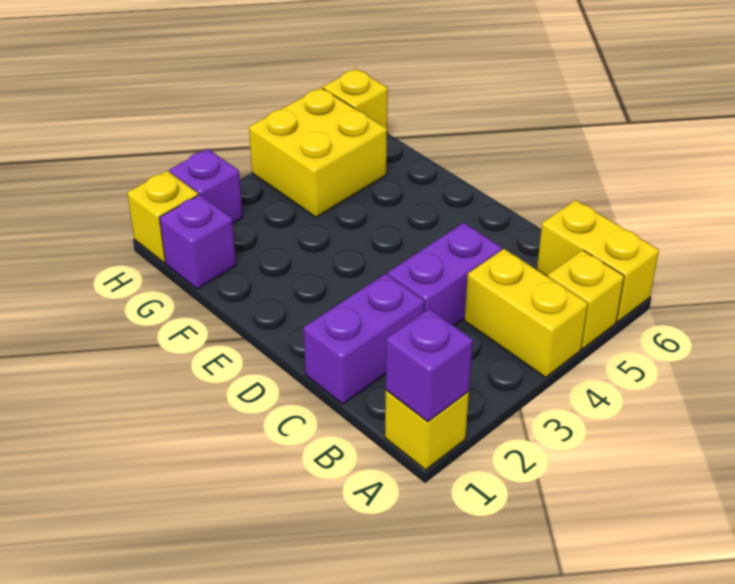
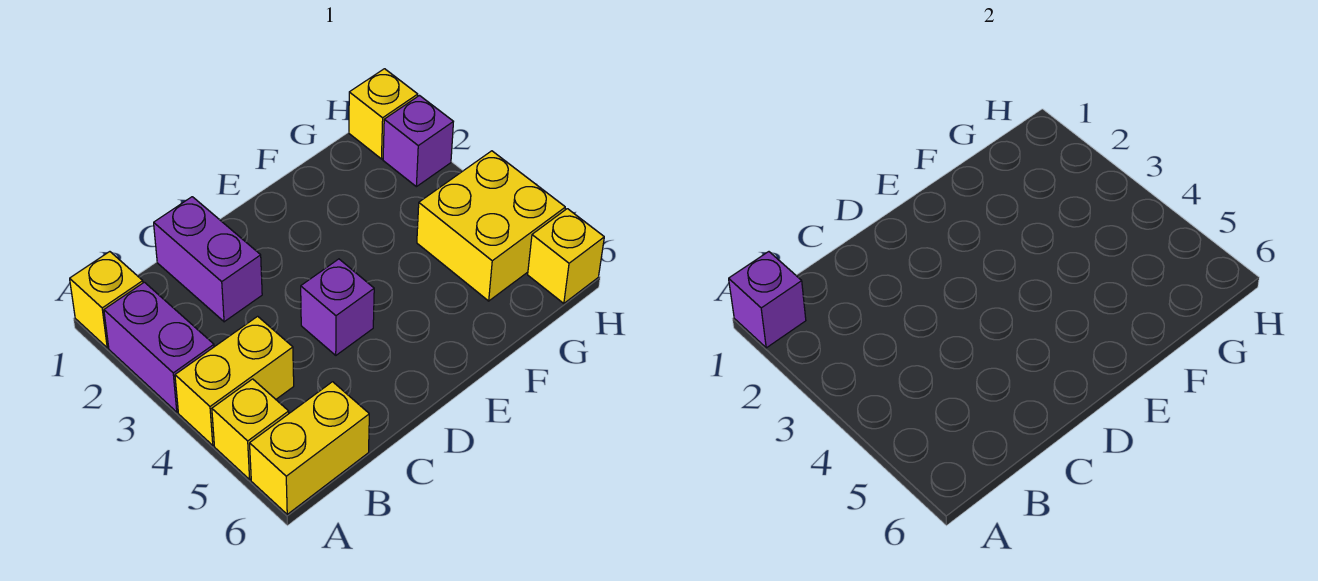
purple 1x2 brick [388,223,502,326] -> purple 1x2 brick moved to [104,282,214,412]
purple 1x1 brick [159,195,236,289] -> purple 1x1 brick moved to [301,259,374,355]

